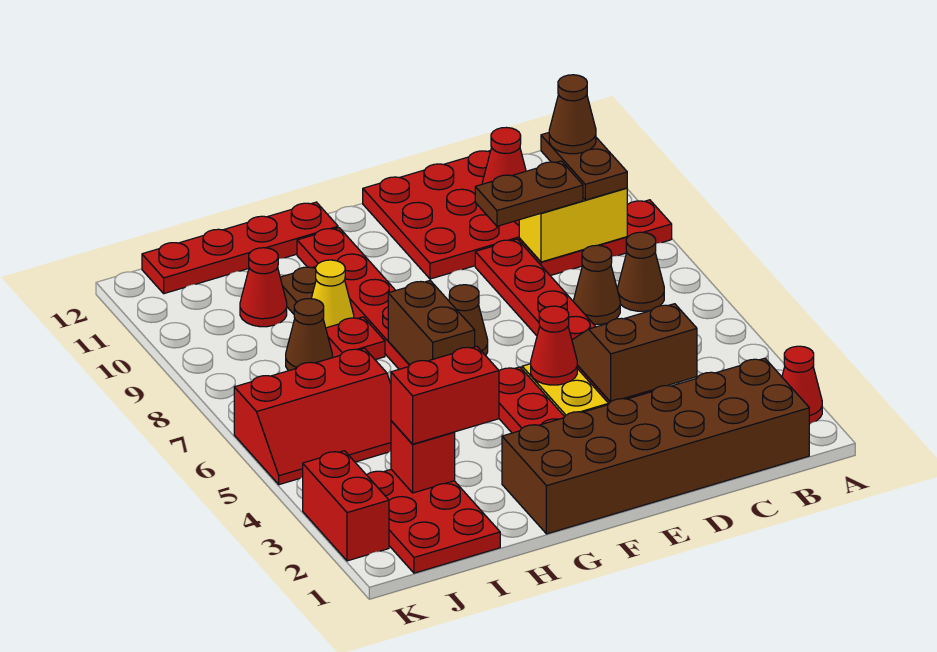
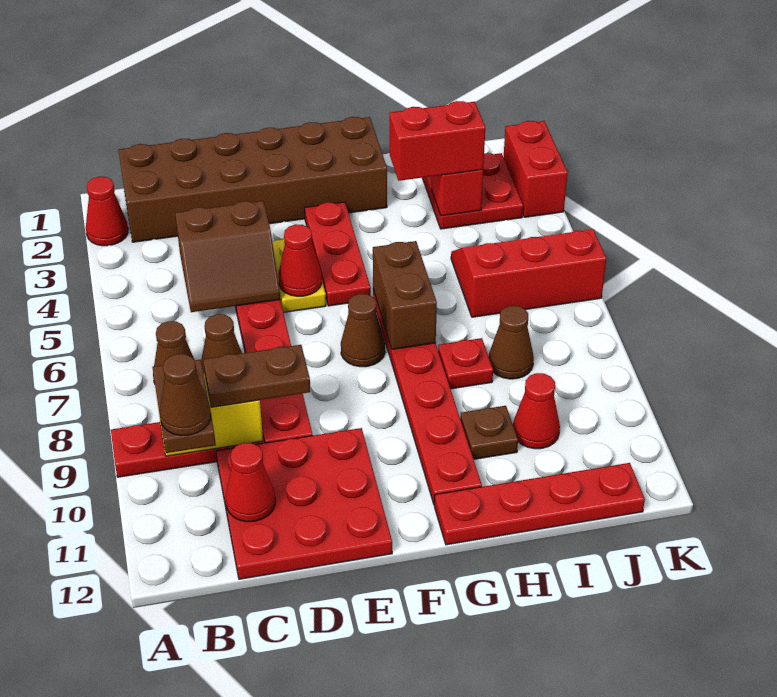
yellow 1x1 cone [311,260,354,328] -> none
red 2x3 plate [367,470,500,573] -> red 2x2 plate [423,153,523,229]

